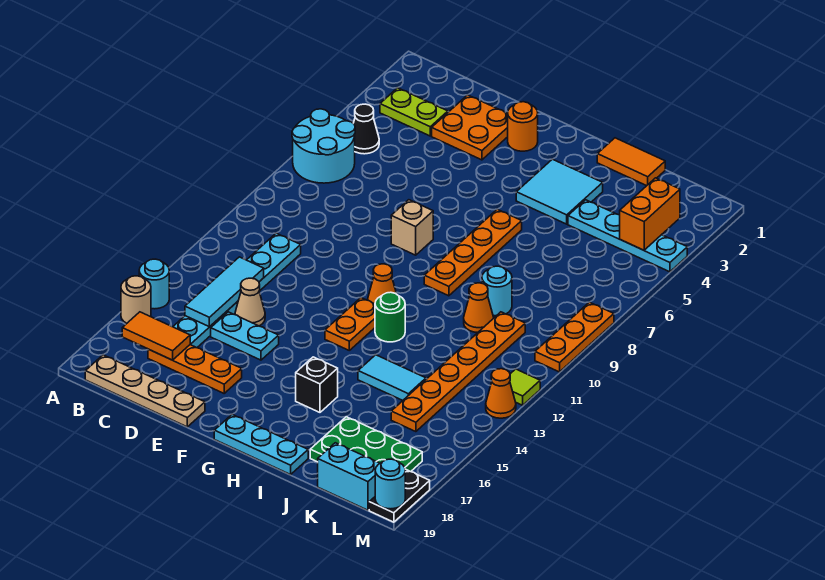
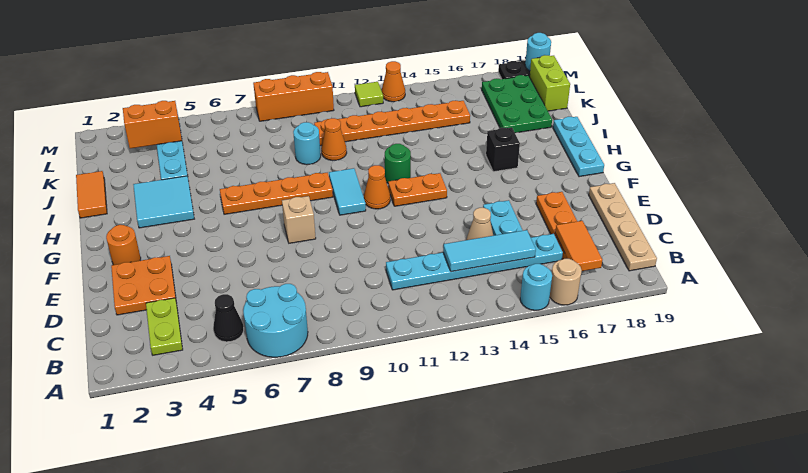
cyan 1x2 tile [358,355,426,400] -> cyan 1x2 tile moved to [329,168,366,215]
cyan 1x2 brick [318,443,380,510] -> lime 1x2 brick [530,55,570,111]
orange 1x3 plate [535,302,614,372] -> orange 1x3 brick [253,72,334,121]

